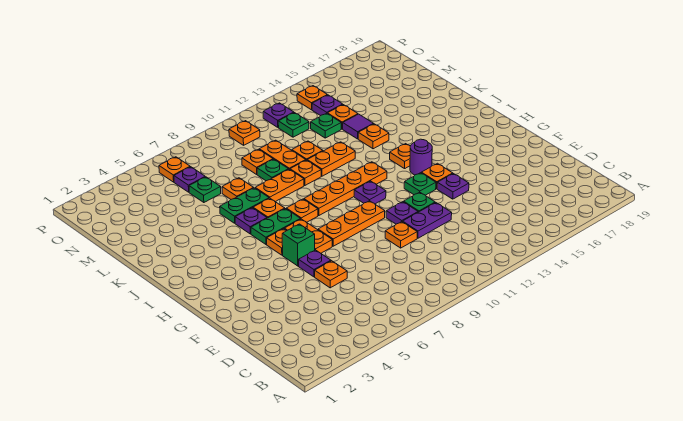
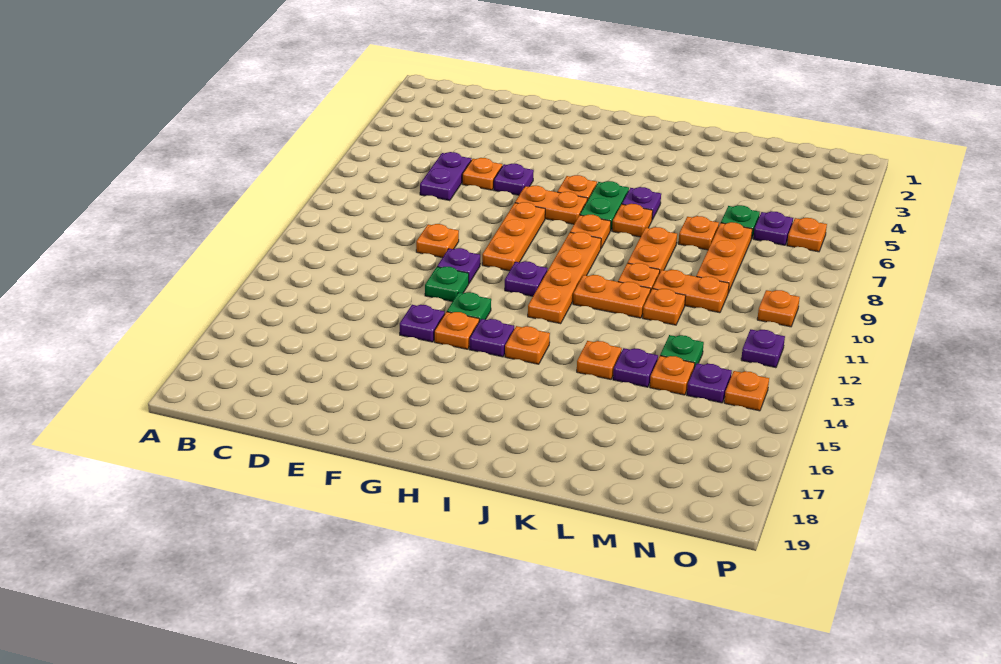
purple 1x2 plate [403,203,452,238] -> purple 1x2 plate moved to [420,152,471,201]
green 1x1 brick [282,224,315,266] -> none
purple 1x1 round brick [410,139,432,175] -> purple 1x1 plate [469,319,514,357]
green 1x2 plate [220,188,269,223] -> none
orange 1x2 plate [307,142,355,176] -> orange 1x2 plate turned to [573,275,651,318]
green 1x1 plate [257,159,288,181] -> none
purple 1x1 tile [343,114,373,139] -> purple 1x1 plate [613,348,658,387]
orange 1x1 plate [242,149,273,174] -> orange 1x3 plate [696,222,752,293]
green 1x1 plate [278,113,309,137] -> none

